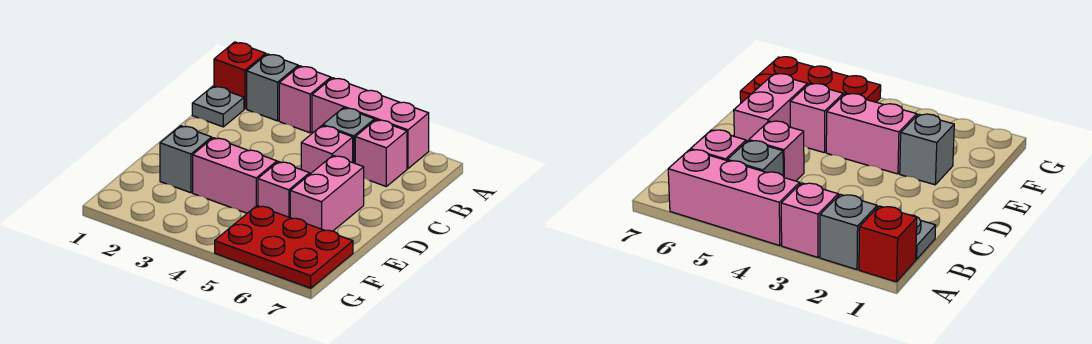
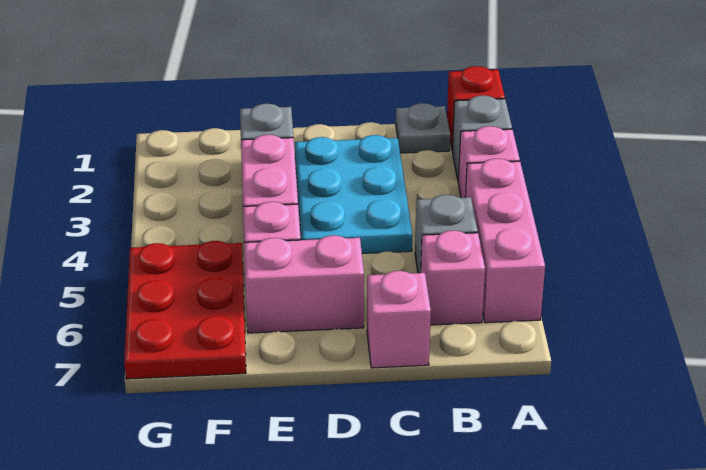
none -> cyan 2x3 plate [295,135,412,253]
pink 1x1 brick [301,126,353,174] -> pink 1x1 brick moved to [367,271,431,368]

